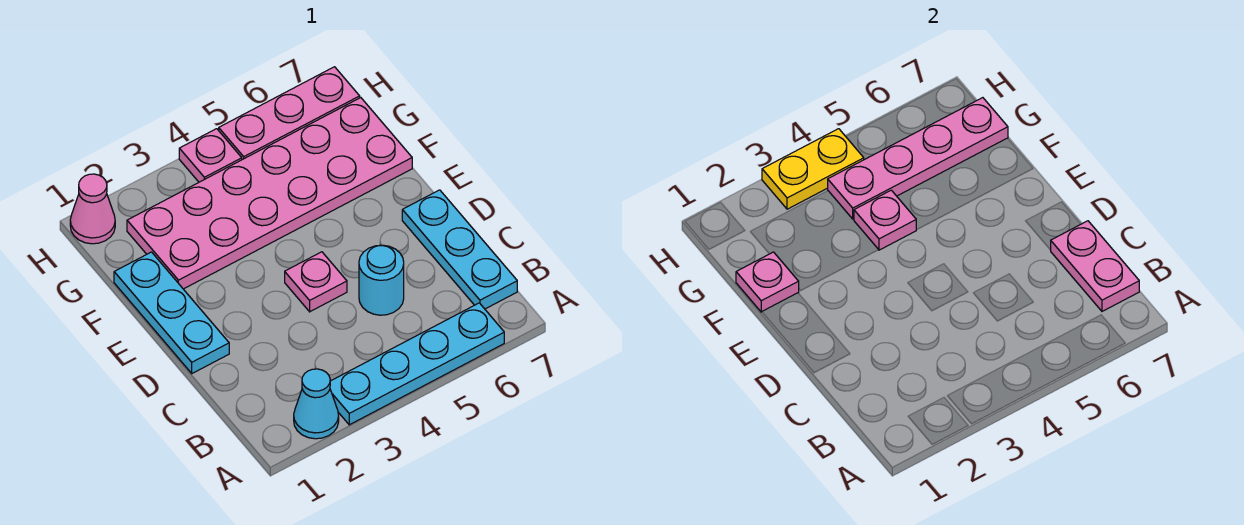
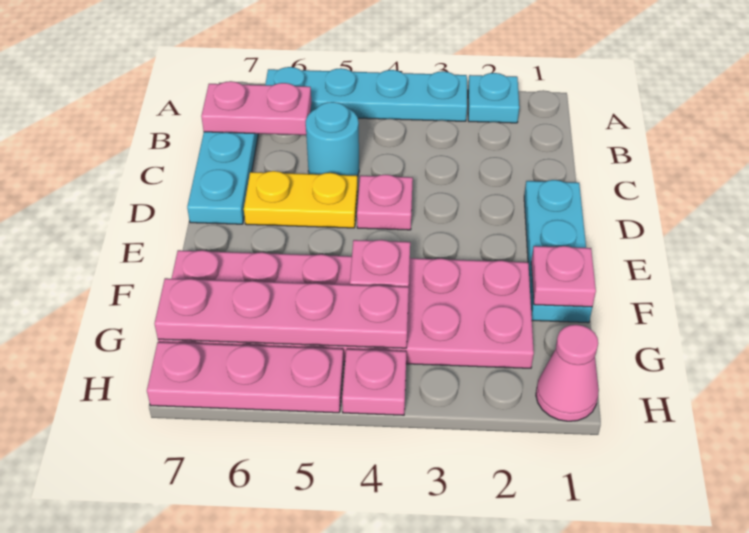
cyan 1x1 cone [294,369,339,439] -> cyan 1x1 plate [468,73,519,123]
pink 1x2 plate [1051,221,1139,311] -> pink 1x2 plate turned to [201,81,311,135]
yellow 1x2 plate [762,129,864,209] -> yellow 1x2 plate moved to [244,171,358,228]

